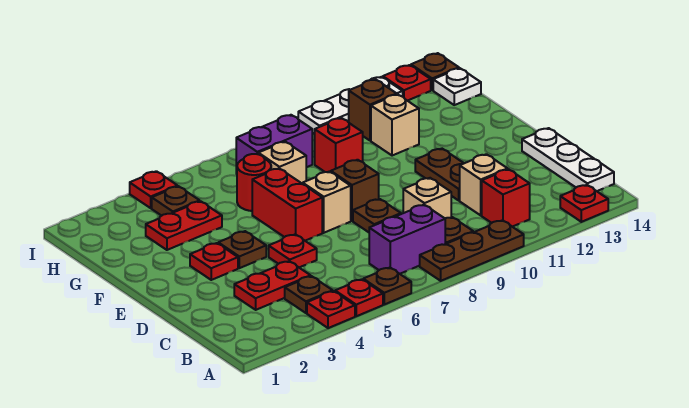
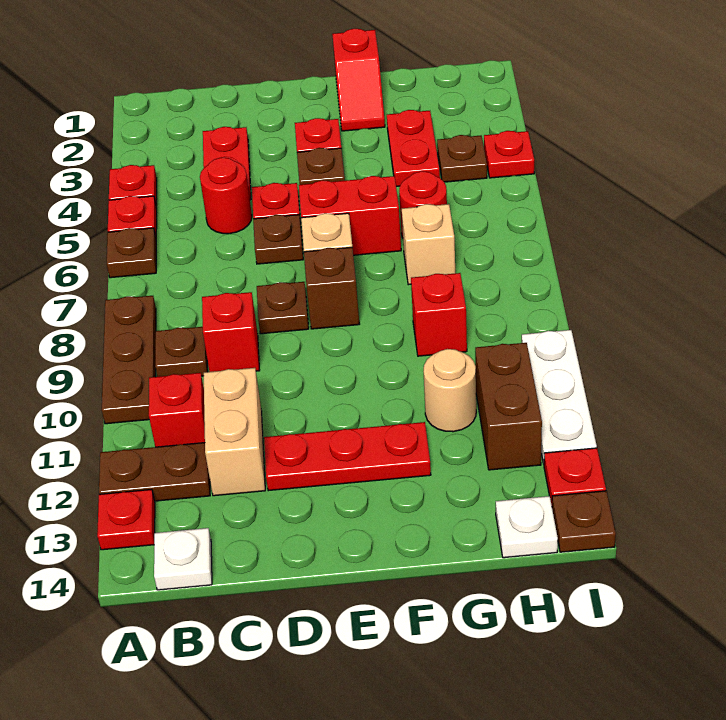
brown 1x1 plate [285,276,333,313] -> brown 1x1 plate moved to [253,215,303,264]
purple 1x2 brick [369,205,445,274] -> none
white 1x3 plate [522,128,614,191] -> white 1x1 plate [154,528,212,590]
none -> red 1x1 round brick [200,157,252,234]
tan 1x1 brick [403,178,451,218] -> red 1x1 brick [202,292,260,372]
tan 1x1 brick [460,154,508,215] -> tan 1x2 brick [204,368,265,496]
brown 1x2 plate [415,149,464,200] -> brown 1x2 plate moved to [99,443,210,501]
none -> red 1x3 plate [264,422,431,491]
none -> red 1x2 slope [332,29,385,131]
tan 1x1 brick [371,94,419,156] -> tan 1x1 round brick [424,349,476,432]
purple 1x2 brick [236,115,312,174] -> none
brown 1x1 brick [349,79,397,140] -> brown 1x2 brick [475,343,542,470]

